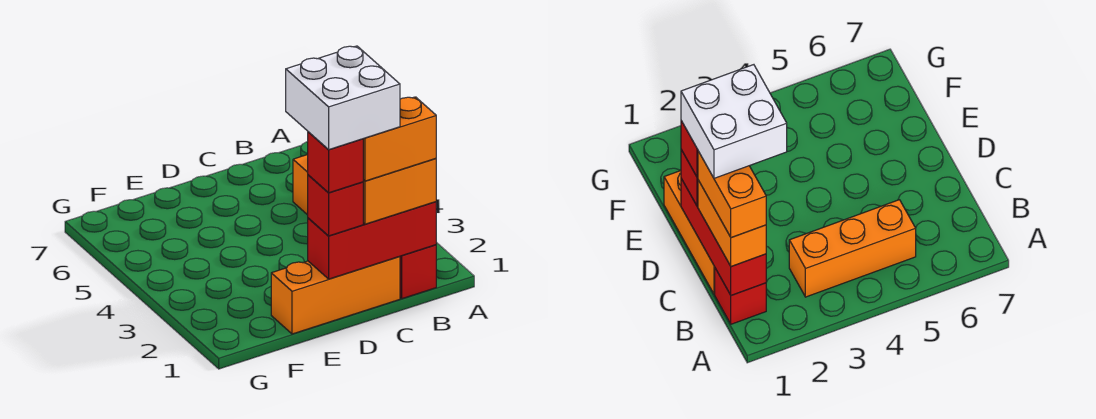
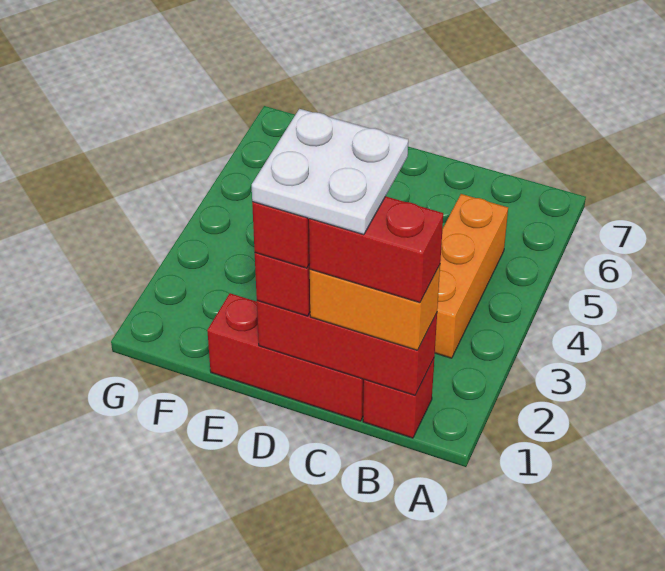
orange 1x2 brick [363,97,436,181] -> red 1x2 brick [309,196,443,303]
orange 1x3 brick [271,257,400,334] -> red 1x3 brick [207,293,364,421]
white 2x2 brick [286,46,400,150] -> white 2x2 plate [252,109,408,235]

